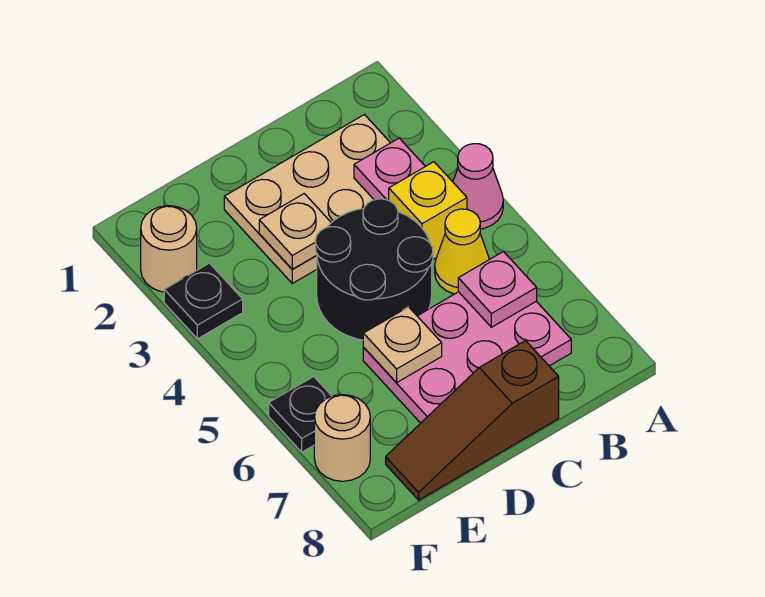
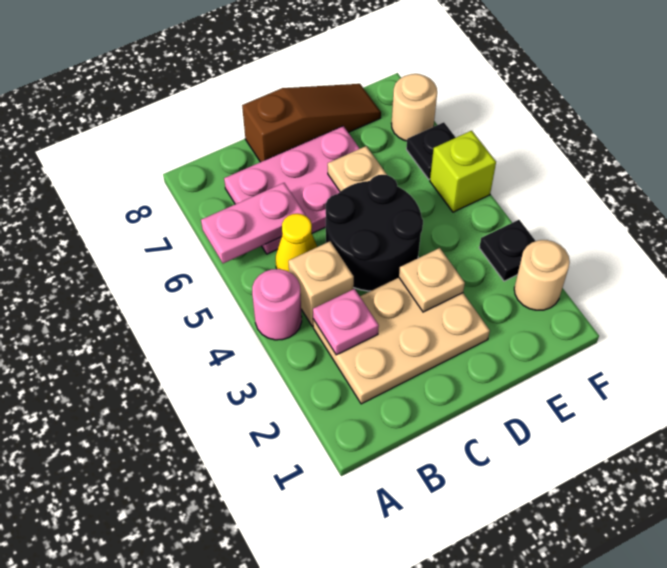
pink 1x1 cone [453,144,503,229] -> pink 1x1 round brick [252,269,302,340]
yellow 1x1 brick [389,162,467,259] -> tan 1x1 brick [288,241,354,326]
pink 1x1 plate [458,252,537,327] -> pink 1x2 plate [201,183,306,263]
none -> lime 1x1 brick [430,131,496,212]

